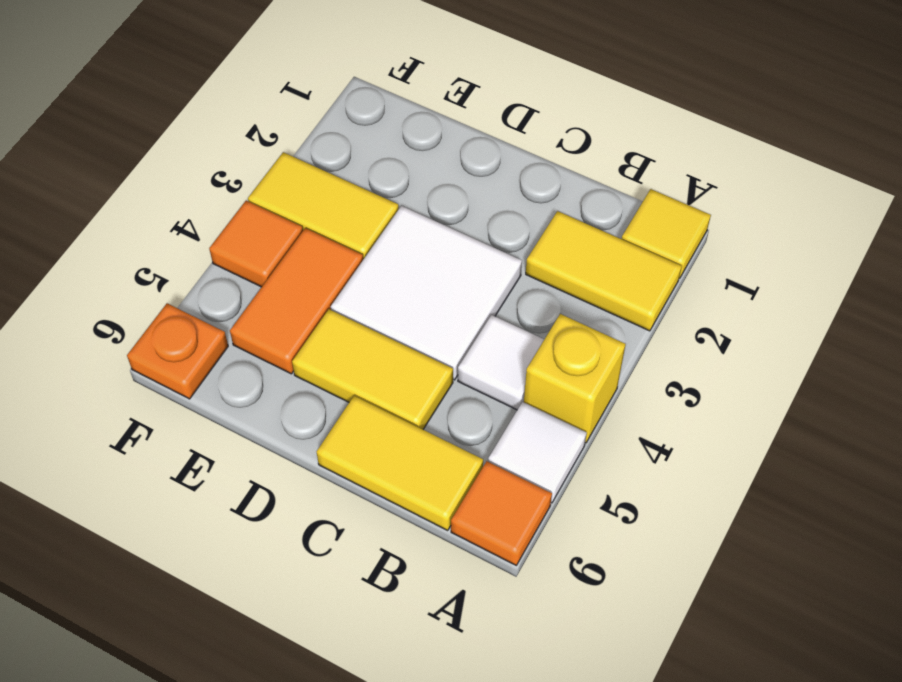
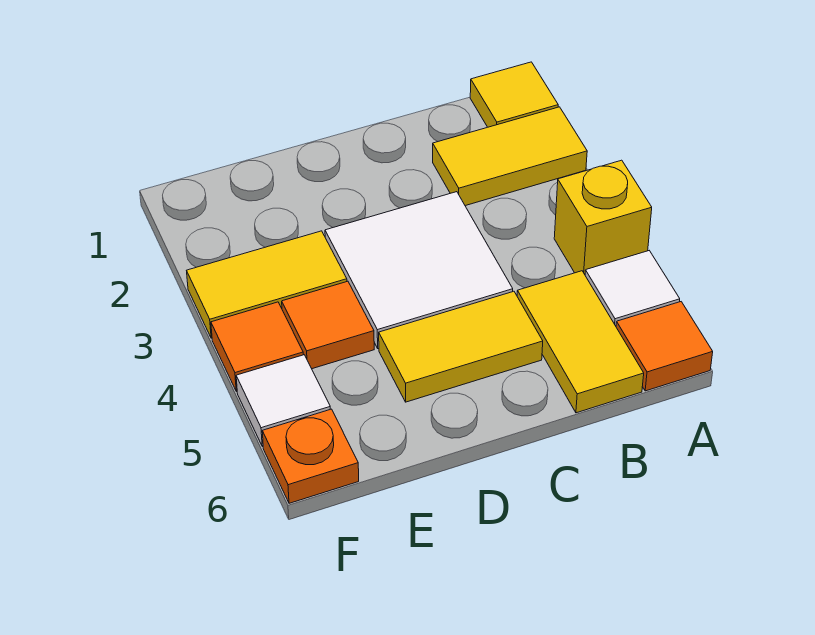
white 1x1 tile [458,315,544,410] -> white 1x1 tile moved to [236,355,330,447]
yellow 1x2 tile [316,396,483,530] -> yellow 1x2 tile turned to [517,271,644,413]
orange 1x2 tile [230,228,363,374] -> orange 1x1 tile [282,281,374,369]

